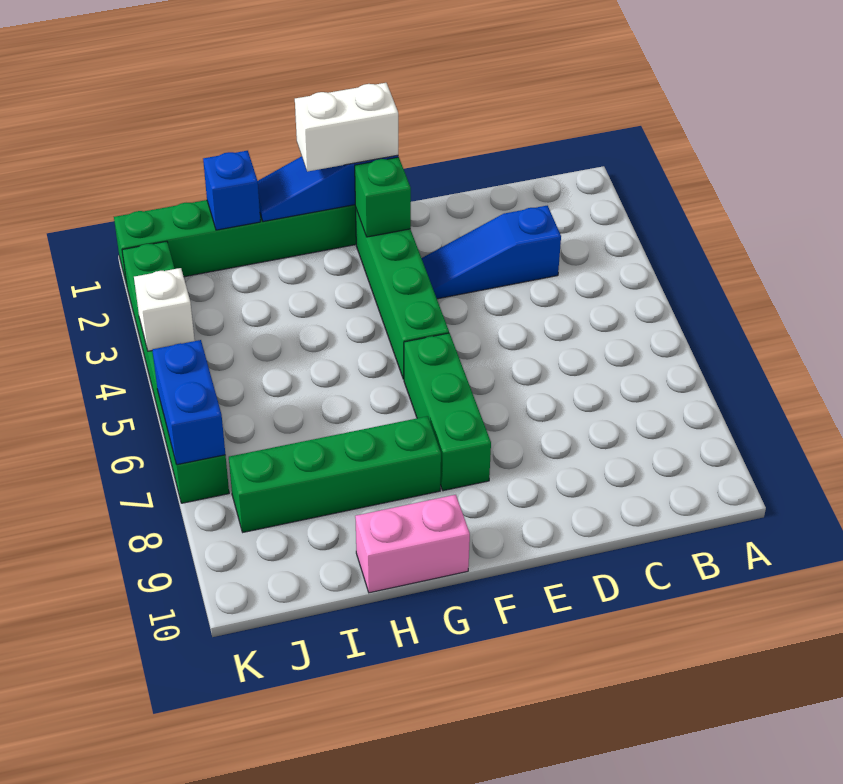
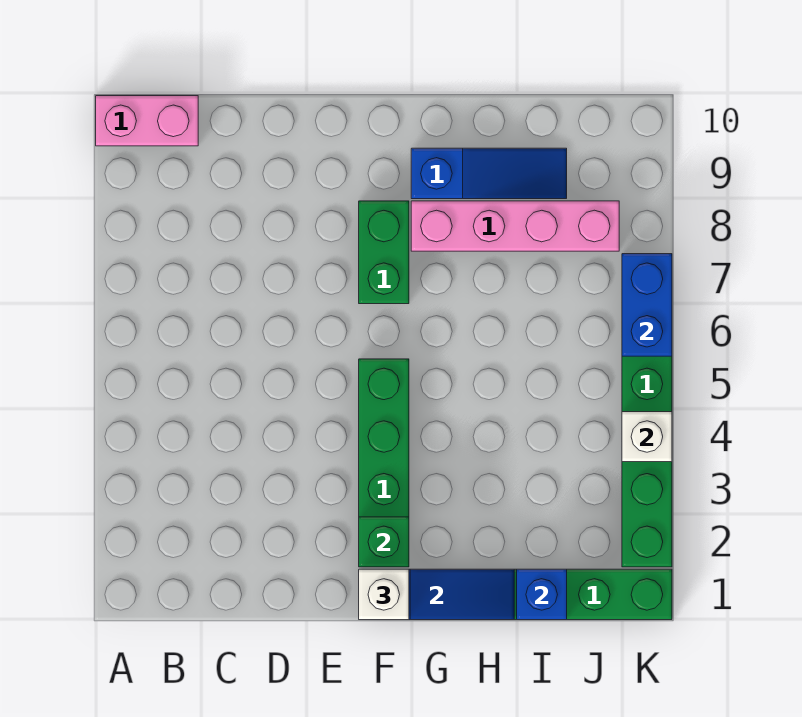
blue 1x3 slope [422,206,561,299] -> blue 1x3 slope moved to [411,148,567,199]
white 1x2 brick [295,83,398,172] -> white 1x1 brick [359,569,409,620]
green 1x3 brick [404,333,491,491] -> green 1x2 brick [359,201,409,304]
green 1x4 brick [229,416,441,532] -> pink 1x4 brick [411,201,619,251]
pink 1x2 brick [355,495,470,593] -> pink 1x2 brick moved to [96,96,198,146]

